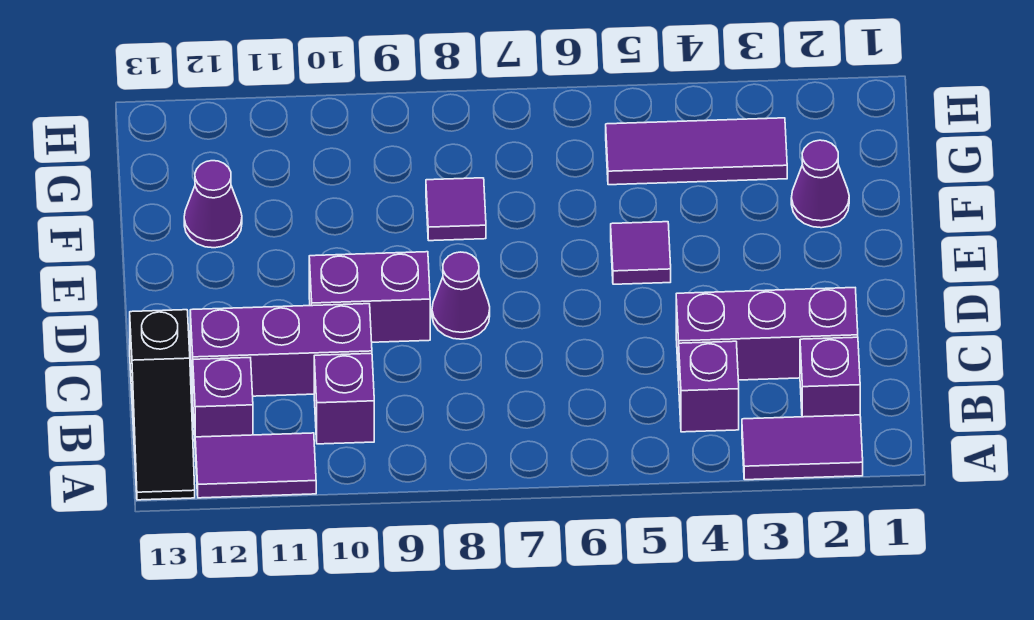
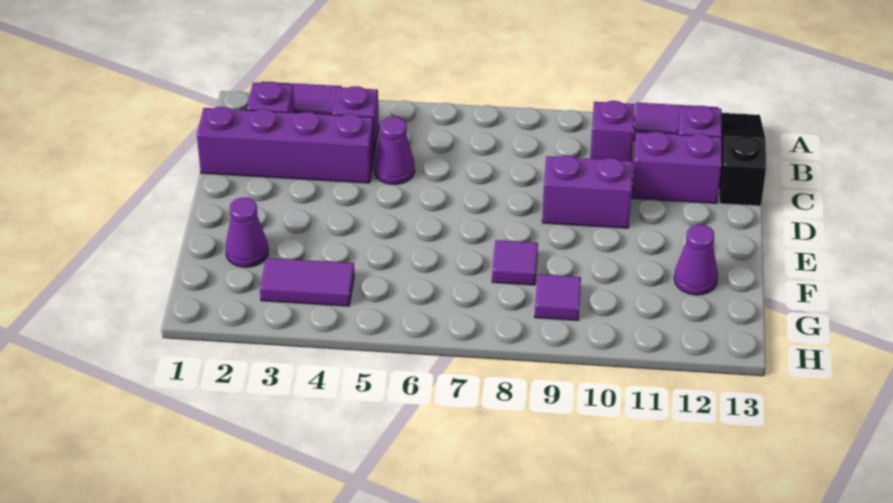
purple 1x3 brick [676,288,858,381] -> purple 1x4 brick [197,107,374,183]
purple 1x3 brick [190,304,372,396] -> purple 1x2 brick [632,132,722,203]
purple 1x1 cone [432,252,490,339] -> purple 1x1 cone moved to [374,117,415,184]
purple 1x1 tile [611,222,671,284] -> purple 1x1 tile moved to [535,274,581,320]
purple 1x3 tile [606,118,787,185] -> purple 1x2 tile [260,258,354,306]

